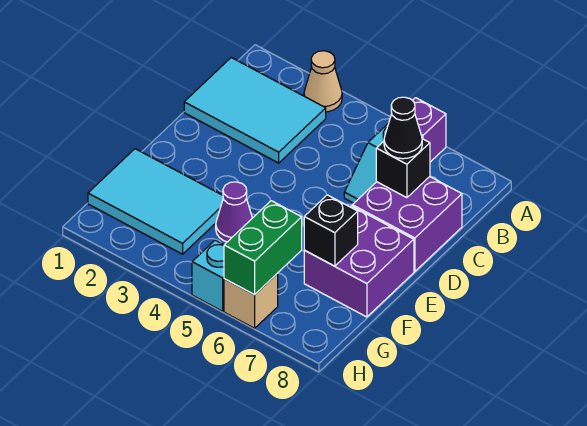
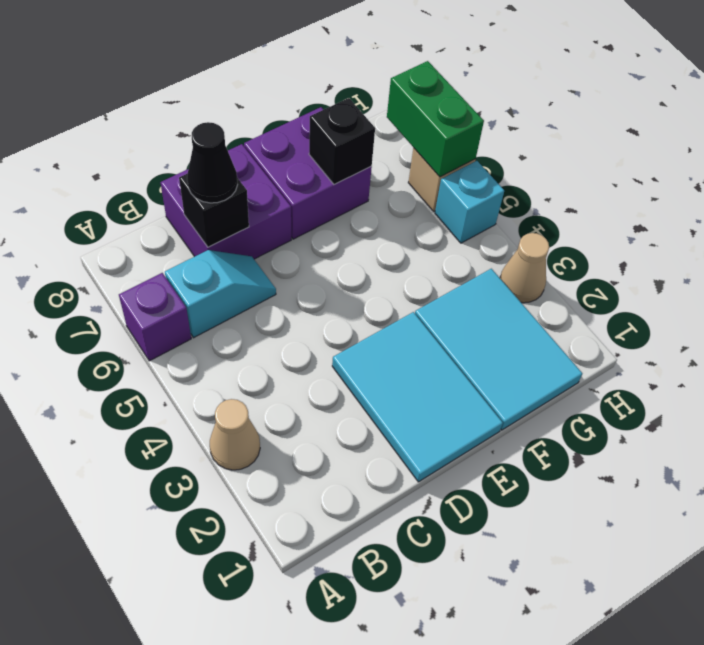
cyan 2x3 tile [184,58,326,163] -> cyan 2x3 tile moved to [332,312,503,482]
purple 1x1 cone [216,182,252,242] -> none
green 1x2 brick [224,201,302,295] -> green 1x2 brick turned to [387,61,484,177]
none -> tan 1x1 cone [500,233,549,303]

